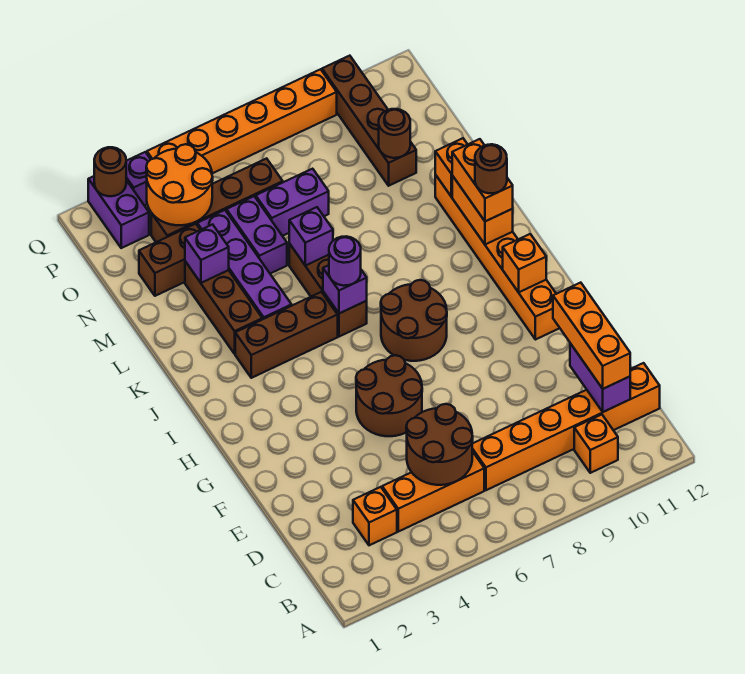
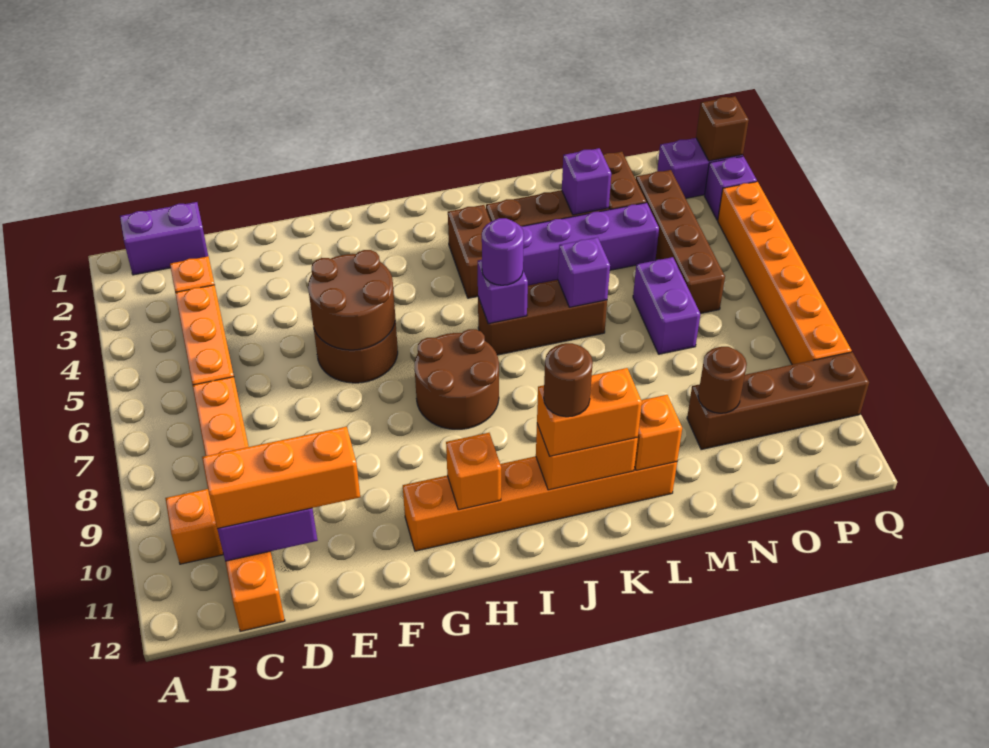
brown 2x2 round brick [406,404,473,485] -> brown 2x2 round brick moved to [308,250,395,350]
brown 1x3 brick [235,292,338,378] -> brown 1x2 brick [448,205,491,298]
purple 1x2 brick [227,196,287,274] -> purple 1x2 brick moved to [120,202,208,275]
orange 2x2 round brick [146,144,213,225] -> none
brown 1x1 round brick [94,147,126,196] -> brown 1x1 brick [696,96,749,161]

